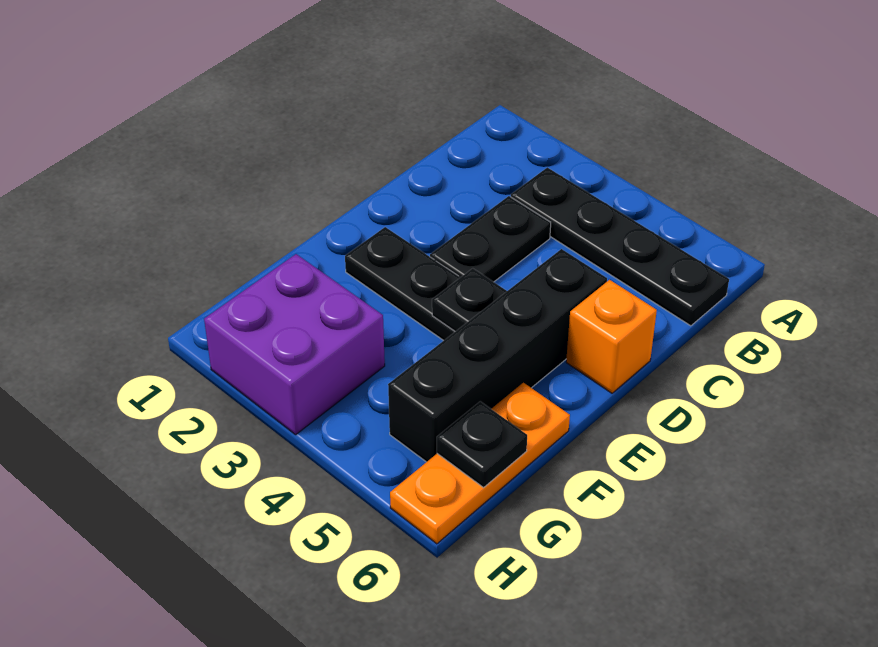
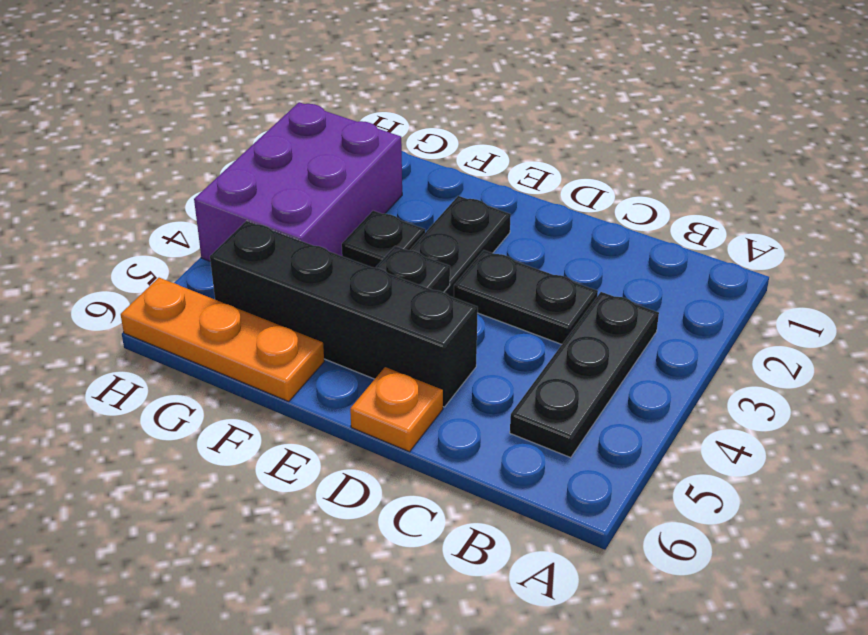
black 1x4 plate [511,167,729,326] -> black 1x3 plate [510,292,659,458]
orange 1x1 brick [566,280,657,393] -> orange 1x1 plate [350,367,443,452]
purple 2x2 brick [204,254,385,435] -> purple 2x3 brick [194,102,402,261]
black 1x1 plate [437,401,527,487] -> black 1x1 plate moved to [342,211,425,268]

